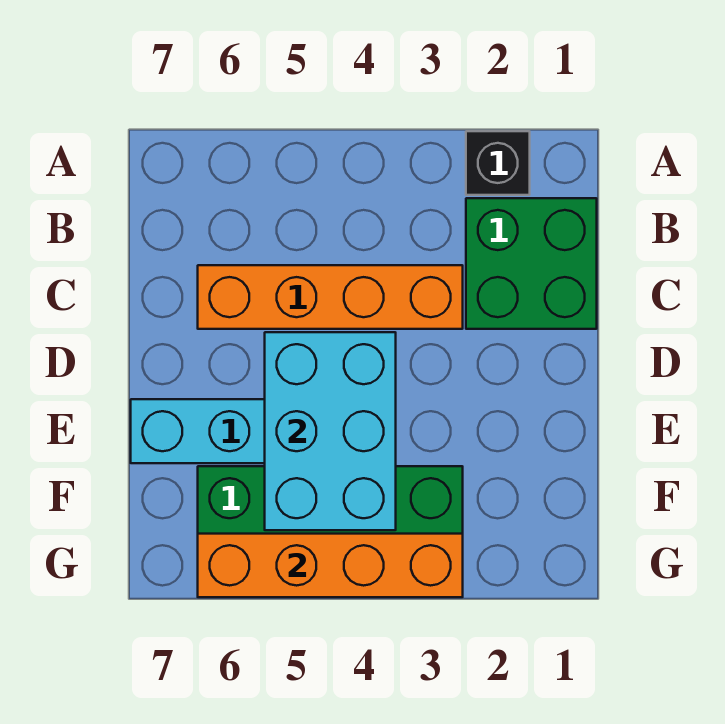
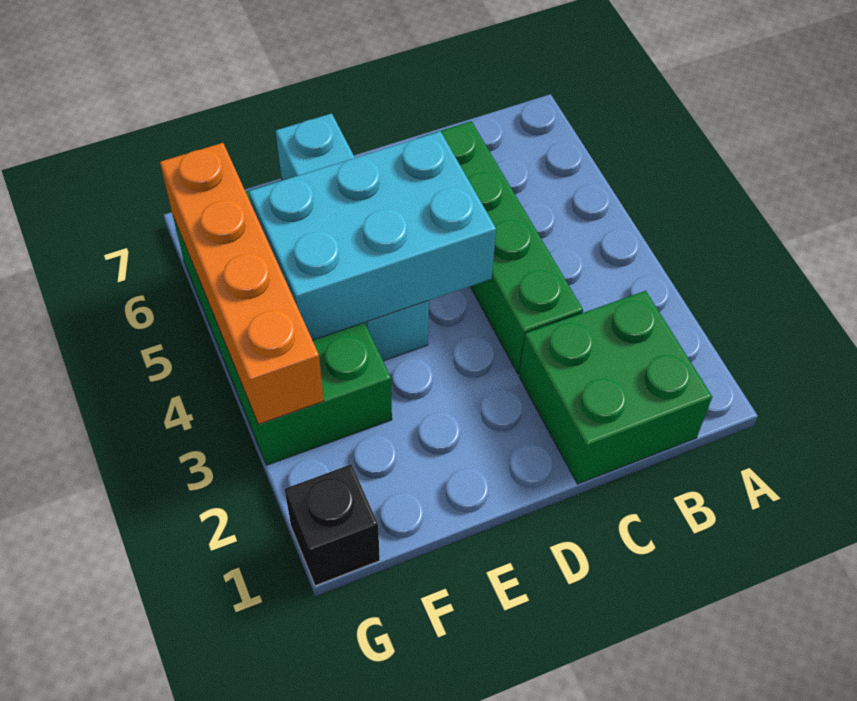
black 1x1 brick [466,131,530,195] -> black 1x1 brick moved to [285,464,380,586]
orange 1x4 brick [198,265,463,329] -> green 1x4 brick [417,121,583,374]

